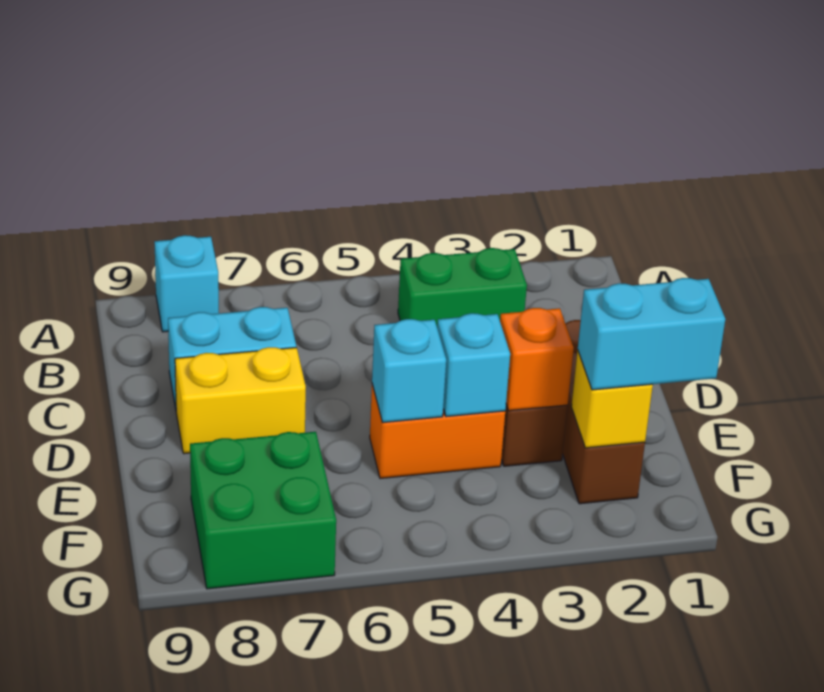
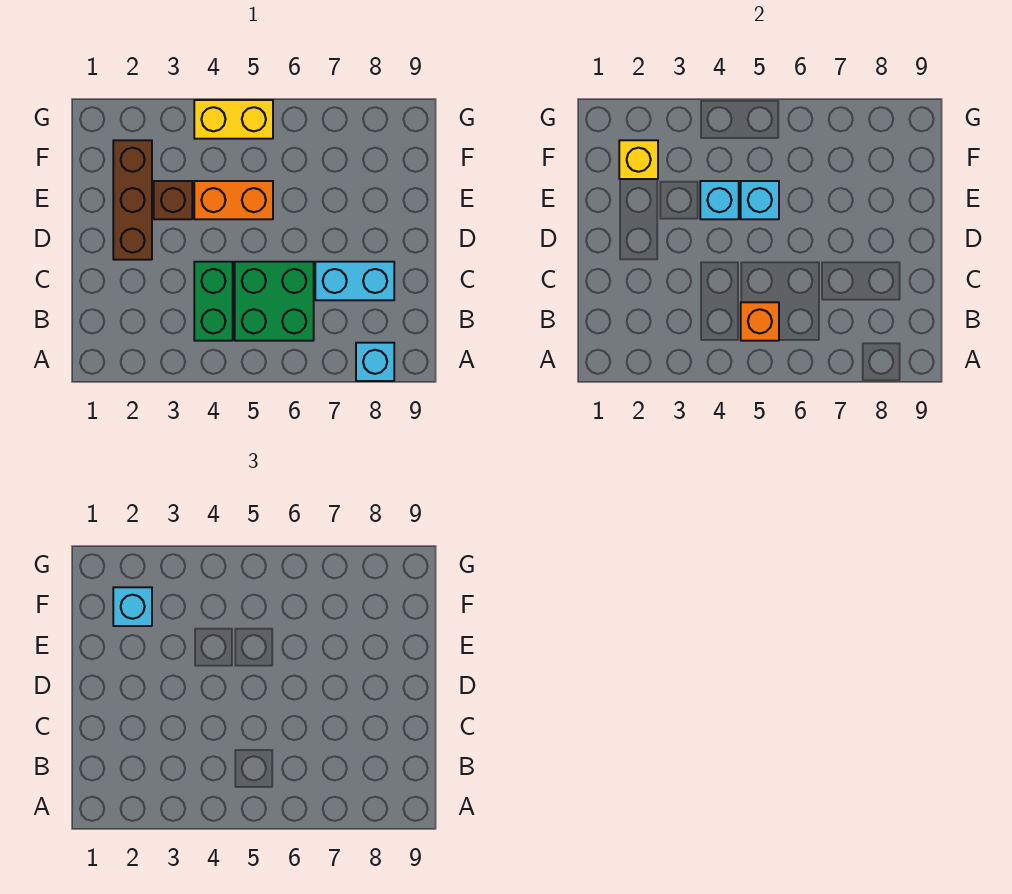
green 1x2 brick [398,248,527,326] -> green 1x2 brick turned to [194,262,233,341]
yellow 1x2 brick [175,347,306,454] -> yellow 1x2 brick moved to [194,100,273,139]
orange 1x1 brick [500,308,574,411] -> orange 1x1 brick moved to [741,302,779,341]
cyan 1x2 brick [578,278,725,390] -> cyan 1x1 brick [113,587,152,626]
green 2x2 brick [190,432,336,589] -> green 2x2 brick moved to [235,262,314,341]

